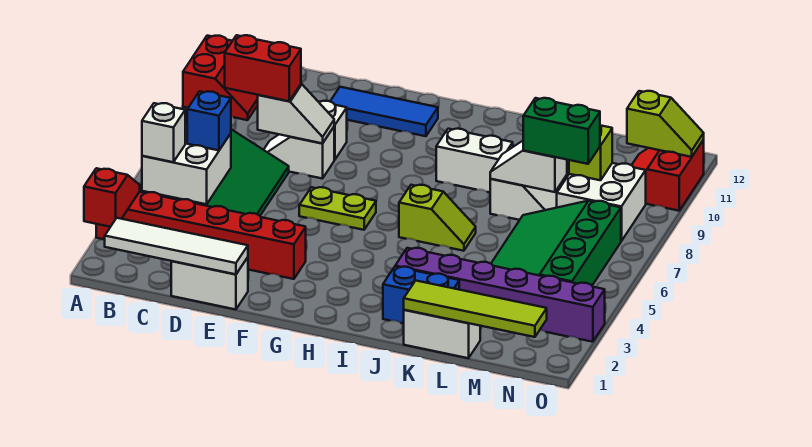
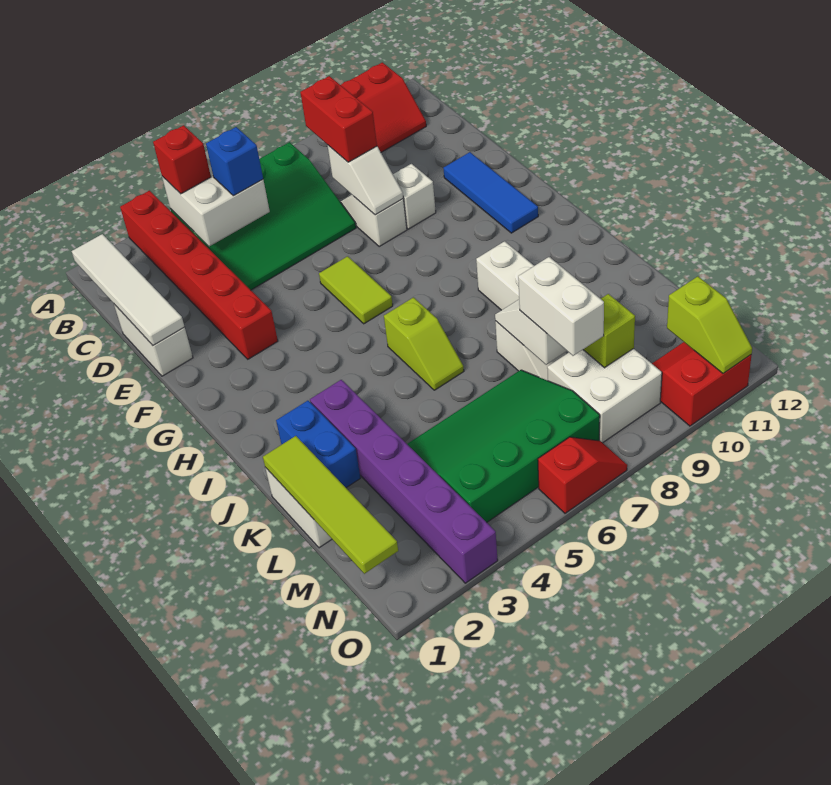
red 1x2 slope [84,168,140,227] -> red 1x2 slope moved to [538,437,627,513]
white 1x1 brick [142,103,185,162] -> red 1x1 brick [153,125,211,194]
lime 1x2 plate [299,187,376,230] -> lime 1x2 tile [319,256,393,324]
green 1x2 brick [523,98,600,164] -> white 1x2 brick [518,257,604,356]

